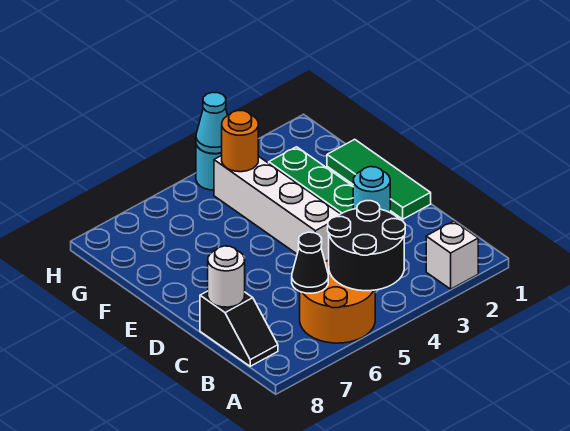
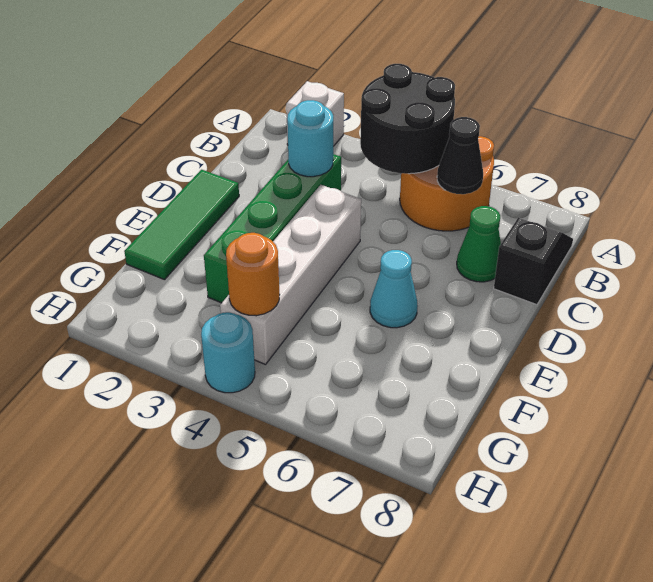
none -> green 1x1 cone [457,206,501,282]
white 1x1 round brick [208,246,245,307] -> none
cyan 1x1 cone [196,92,228,154] -> cyan 1x1 cone moved to [370,250,418,328]

